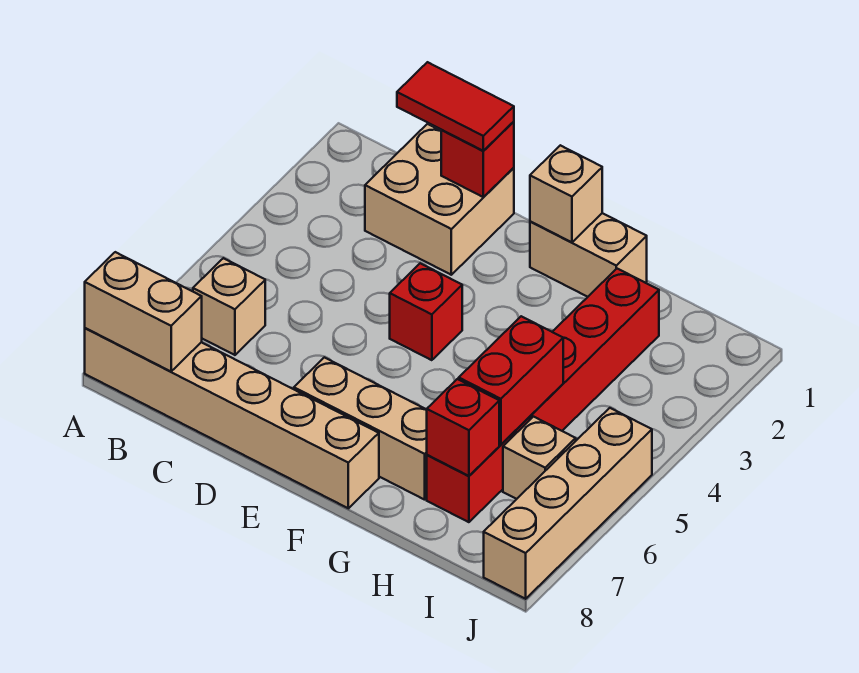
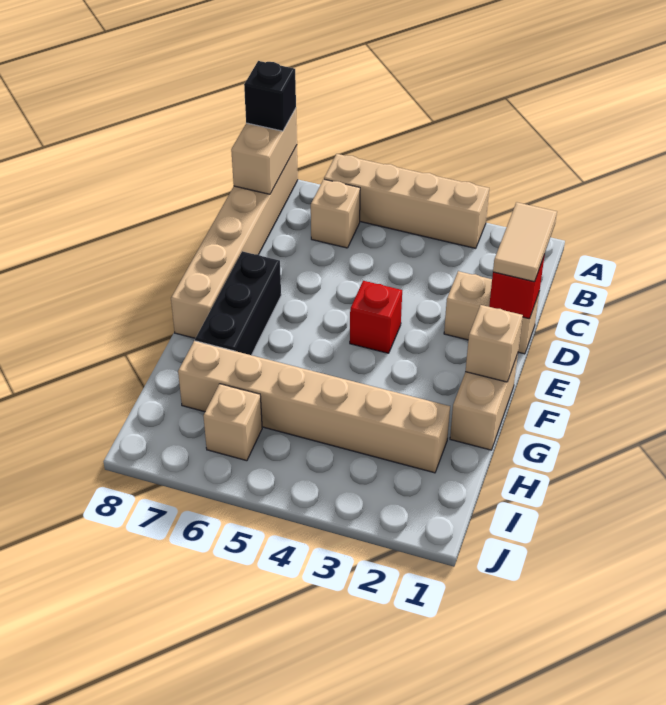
none -> black 1x1 brick [244,61,296,131]
tan 2x2 brick [365,124,514,275] -> tan 1x2 brick [444,271,539,354]
red 1x2 tile [397,62,514,151] -> tan 1x2 tile [493,202,557,282]
tan 1x3 brick [294,357,427,500] -> black 1x3 brick [195,251,281,355]
red 1x6 brick [427,269,659,522] -> tan 1x6 brick [178,341,450,473]
red 1x2 brick [459,316,563,445] -> none
red 1x1 brick [427,379,499,476] -> none
tan 1x4 brick [484,408,652,599] -> tan 1x4 brick moved to [324,154,489,248]

